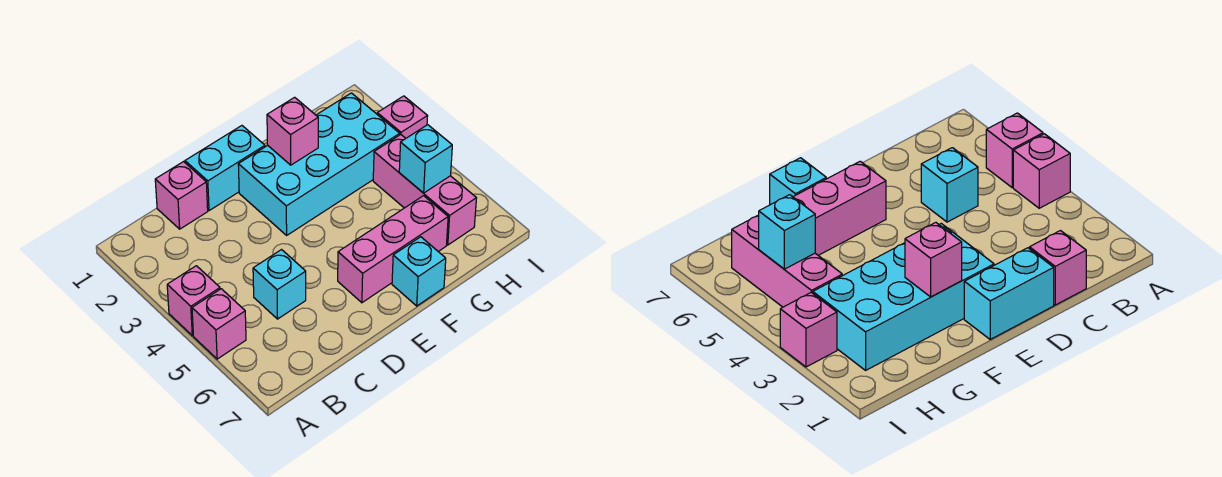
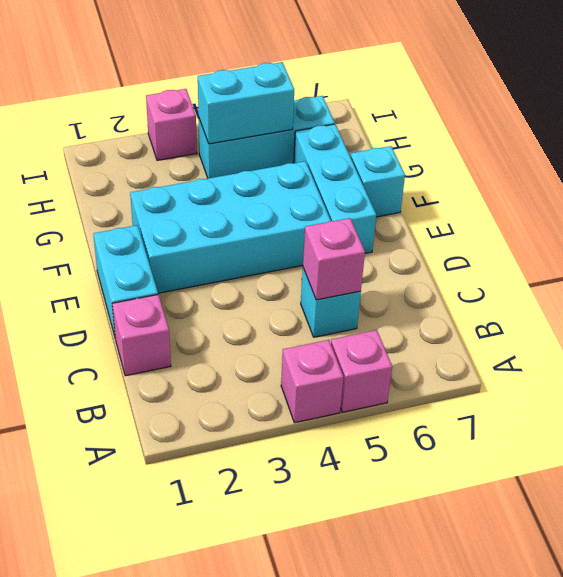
cyan 2x4 brick [238,93,400,235] -> cyan 2x4 brick turned to [130,161,331,293]
pink 1x3 brick [338,196,448,303] -> cyan 1x3 brick [294,124,376,253]
pink 1x1 brick [267,97,318,165] -> pink 1x1 brick moved to [303,218,365,300]
pink 1x3 brick [373,135,476,245] -> cyan 1x3 brick [199,96,335,178]
cyan 1x1 brick [399,125,452,193] -> cyan 1x2 brick [198,62,294,144]

